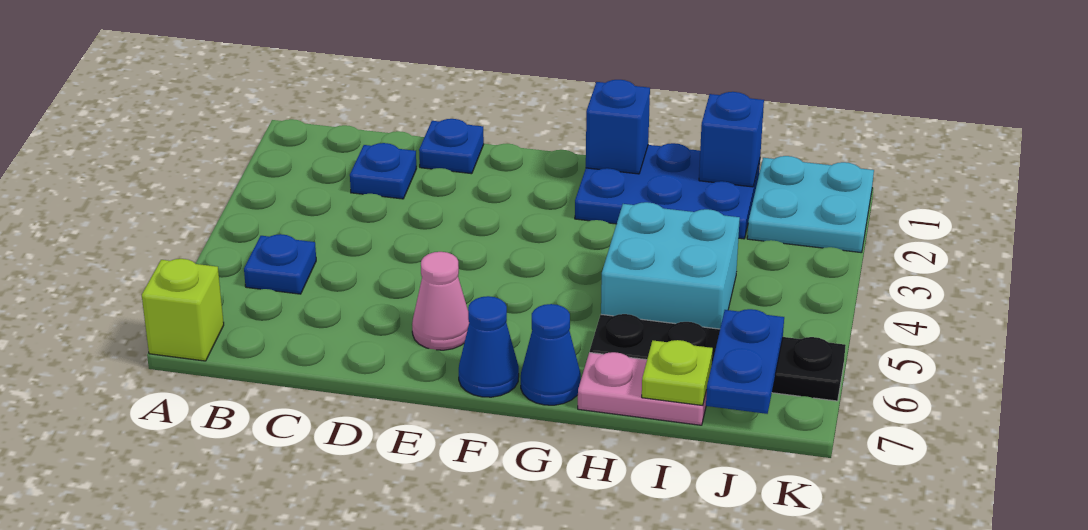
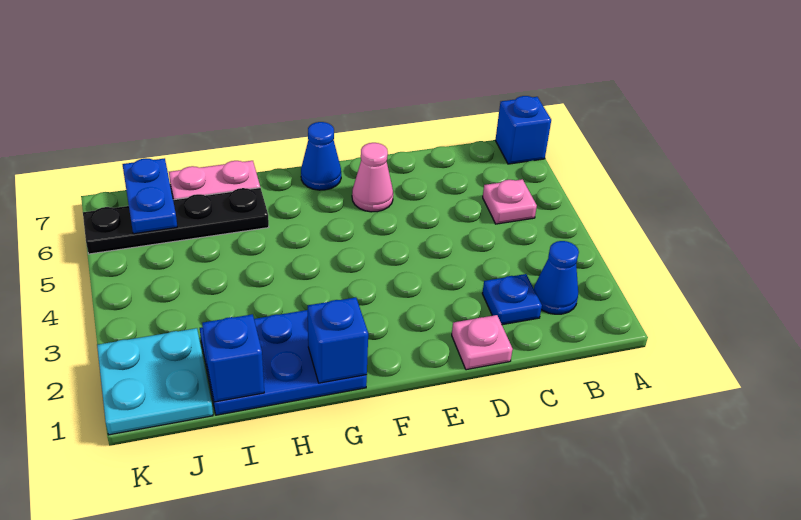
lime 1x1 brick [142,259,224,361] -> blue 1x1 brick [495,96,551,164]
blue 1x1 plate [244,234,316,294] -> pink 1x1 plate [483,179,537,224]
blue 1x1 plate [419,119,484,174] -> pink 1x1 plate [452,315,513,370]
blue 1x1 cone [521,304,581,405] -> blue 1x1 cone moved to [534,241,579,314]
cyan 2x2 brick [601,202,740,329] -> none
lime 1x1 plate [642,340,713,406] -> none

